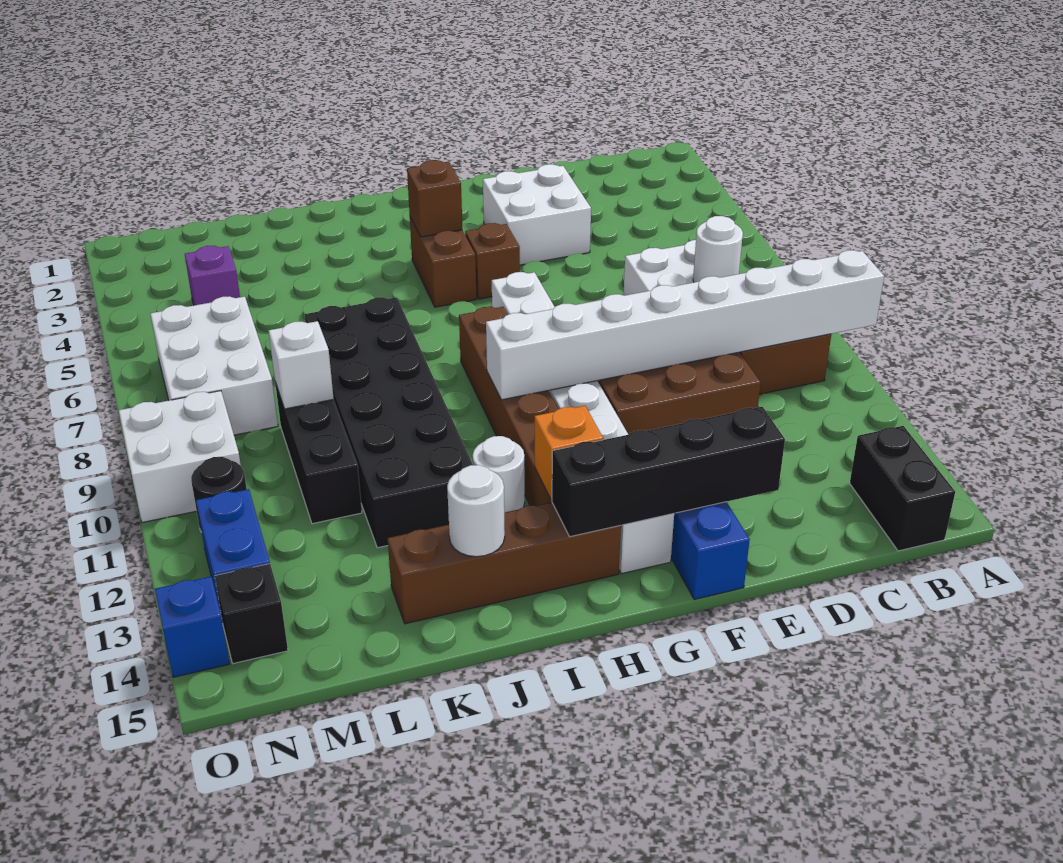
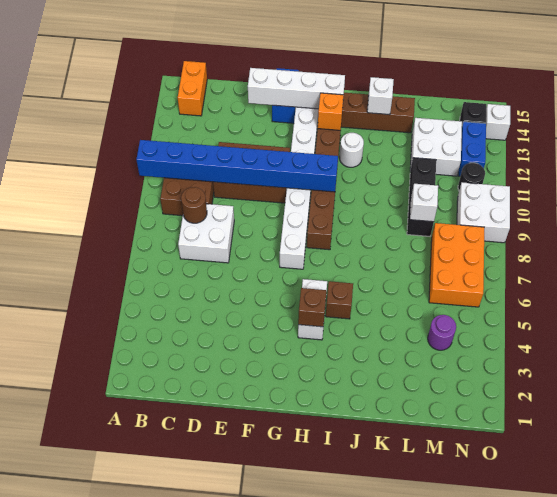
white 1x8 brick [486,250,884,400] -> blue 1x8 brick [136,140,338,192]
black 1x2 brick [850,426,955,551] -> orange 1x2 brick [178,61,207,116]
white 1x1 round brick [693,216,743,282] -> brown 1x1 round brick [181,187,207,223]
white 2x2 brick [483,164,591,265] -> white 2x2 brick moved to [410,118,462,176]
black 1x4 brick [552,407,785,537] -> white 1x4 brick [248,68,345,109]
brown 1x1 brick [465,223,520,299] -> brown 1x1 brick moved to [326,281,353,319]
brown 1x2 brick [410,217,477,307] -> white 1x2 brick [298,279,327,340]
black 2x6 brick [305,297,473,548] -> none
white 1x1 round brick [447,465,505,557] -> white 1x1 brick [367,77,394,115]
purple 1x1 brick [185,246,240,305] -> purple 1x1 round brick [428,315,456,350]
white 2x3 brick [150,296,278,435] -> orange 2x3 brick [429,223,484,307]
blue 1x1 brick [155,576,229,677] -> white 1x1 brick [486,104,510,140]

